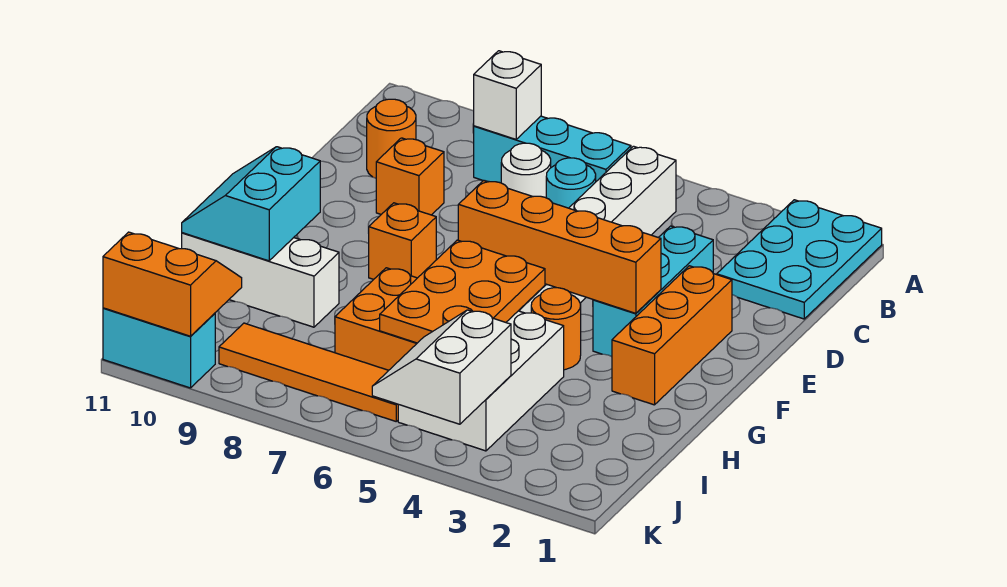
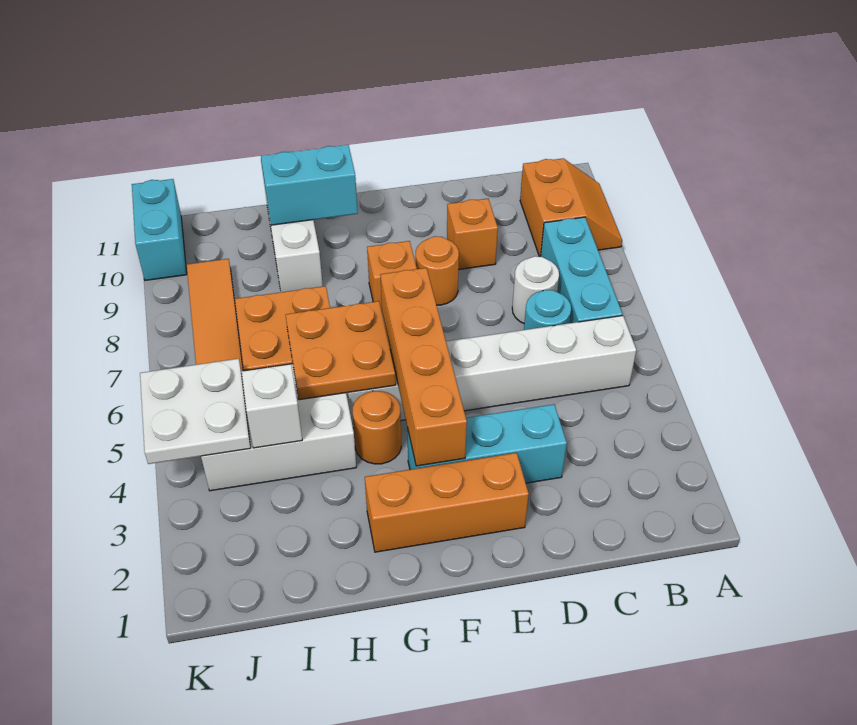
cyan 2x3 plate [717,200,882,319] -> none
white 1x1 brick [474,51,541,139] -> white 1x1 brick moved to [241,364,302,448]
orange 1x1 round brick [367,99,416,178] -> orange 1x1 round brick moved to [416,236,459,305]
orange 2x3 plate [380,240,545,343] -> orange 2x2 plate [286,301,396,400]
white 2x2 slope [372,310,511,424] -> white 2x2 plate [140,359,251,464]
orange 2x2 slope [103,232,242,336] -> orange 2x2 slope moved to [520,158,622,257]

